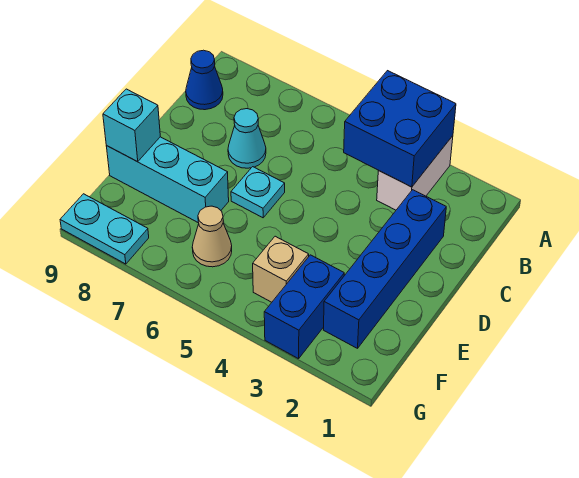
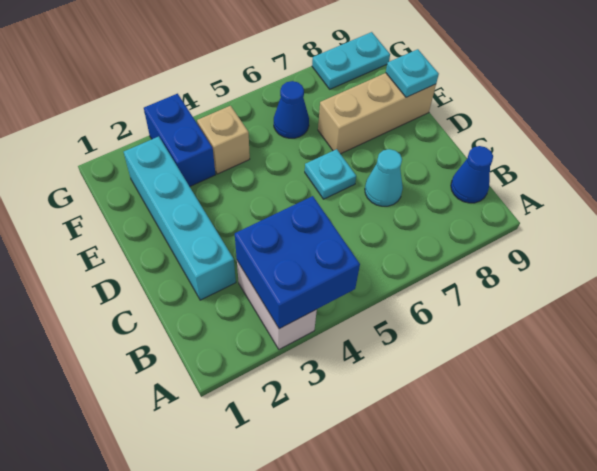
blue 1x4 brick [324,190,446,348] -> cyan 1x4 brick [124,136,236,300]
cyan 1x3 brick [106,137,229,223] -> tan 1x3 brick [318,73,436,154]
cyan 1x1 brick [103,89,160,162] -> cyan 1x1 plate [386,49,439,97]
tan 1x1 cone [192,206,232,267] -> blue 1x1 cone [274,81,309,138]

